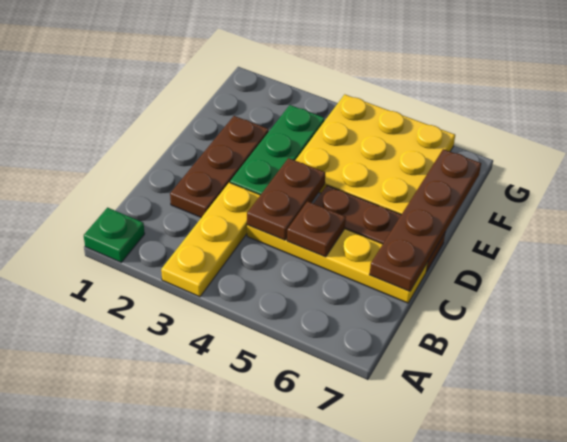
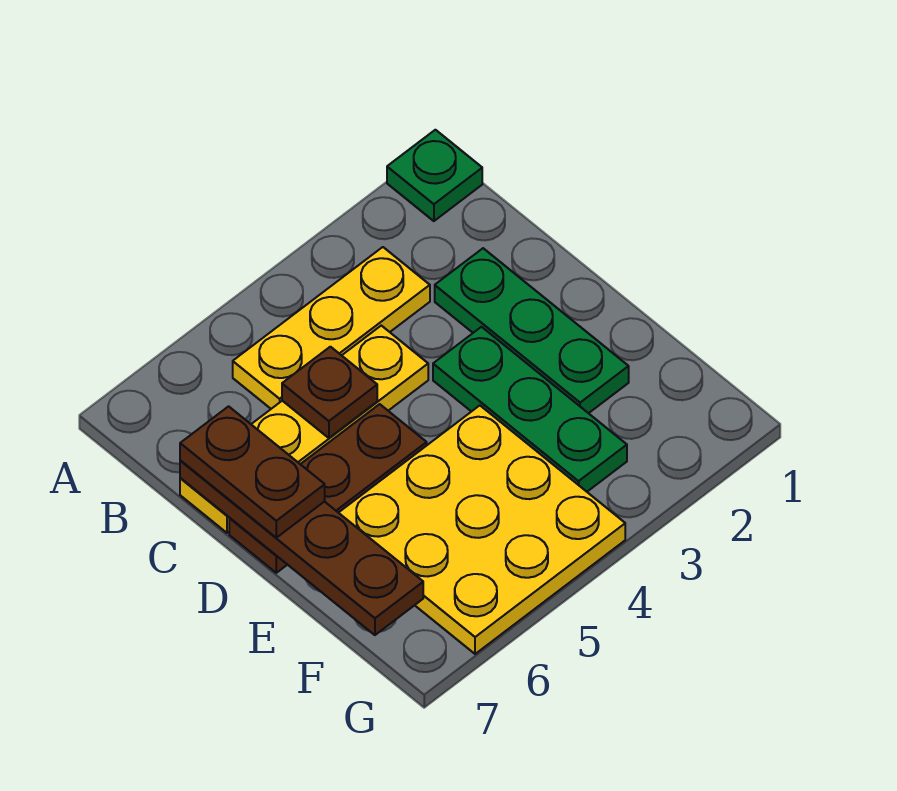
yellow 1x3 plate [161,183,260,297] -> yellow 1x3 plate turned to [233,247,430,409]
brown 1x3 plate [170,116,269,218] -> green 1x3 plate [435,248,629,413]
brown 1x2 plate [247,158,325,240] -> brown 1x2 plate moved to [180,406,325,538]

